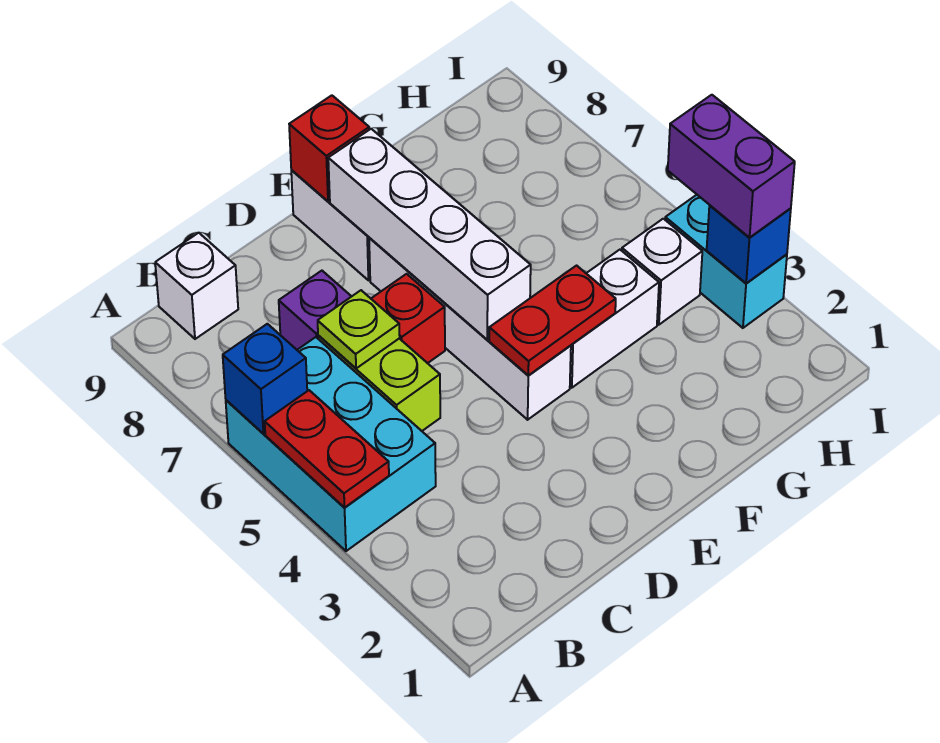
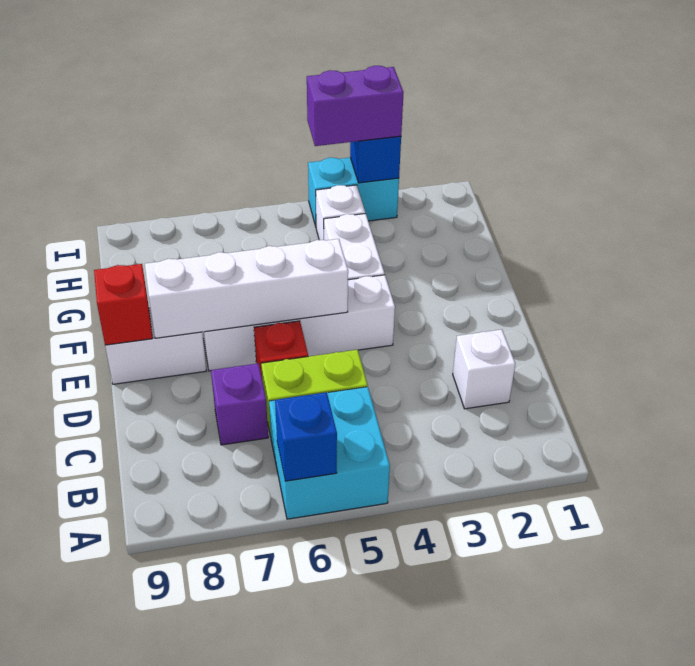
cyan 2x3 brick [226,337,436,551] -> cyan 2x2 brick [269,387,390,519]
red 1x2 plate [265,390,389,508] -> none
white 1x1 brick [155,233,238,339] -> white 1x1 brick moved to [453,330,515,409]
lime 1x1 plate [318,290,400,368] -> none
red 1x2 plate [489,266,616,376] -> none

